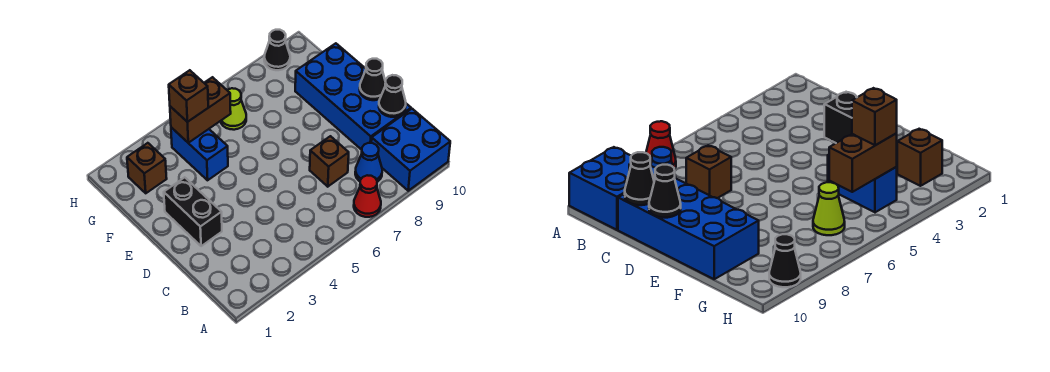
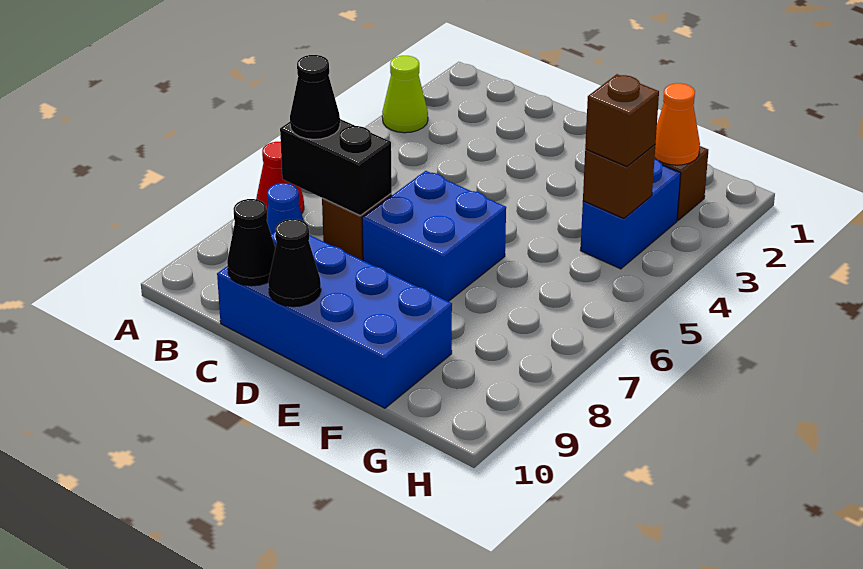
blue 2x2 brick [371,109,450,191] -> blue 2x2 brick moved to [362,171,506,301]
black 1x2 brick [164,177,222,246] -> black 1x2 brick moved to [280,119,392,215]
blue 1x2 brick [171,127,228,180] -> blue 1x2 brick turned to [580,159,681,269]
none -> orange 1x1 cone [655,83,700,165]
brown 1x2 brick [170,77,231,143] -> brown 1x1 brick [583,145,655,219]
lime 1x1 cone [221,88,246,130] -> lime 1x1 cone moved to [382,56,428,133]
black 1x1 cone [264,30,290,70] -> black 1x1 cone moved to [290,55,340,139]

